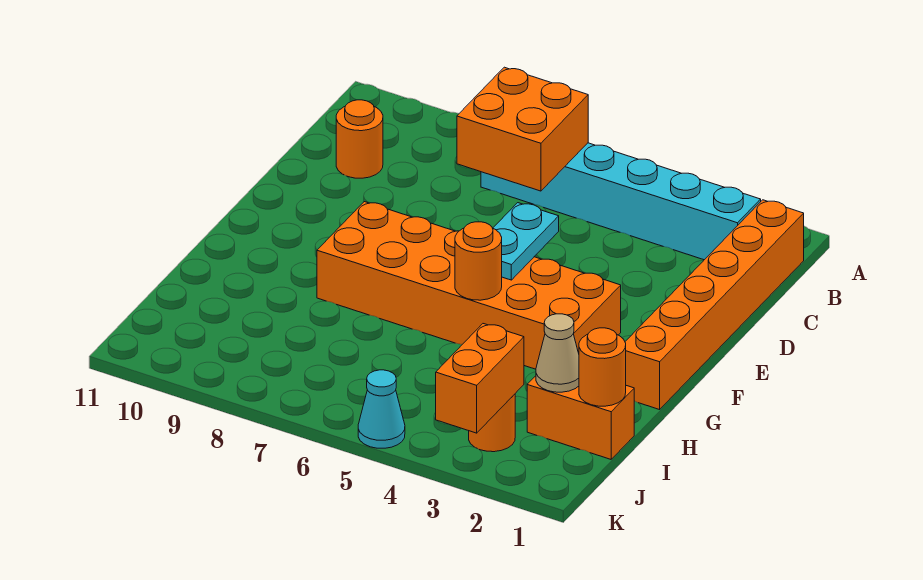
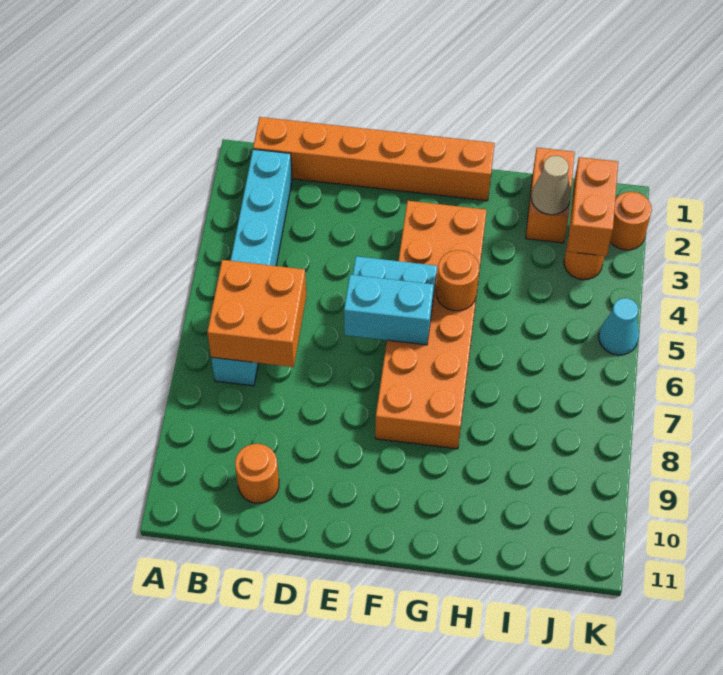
none -> cyan 1x2 brick [344,275,434,345]
orange 1x1 round brick [579,328,626,406] -> orange 1x1 round brick moved to [610,192,652,250]
orange 1x2 brick [436,324,524,433] -> orange 1x2 brick turned to [568,157,618,256]

